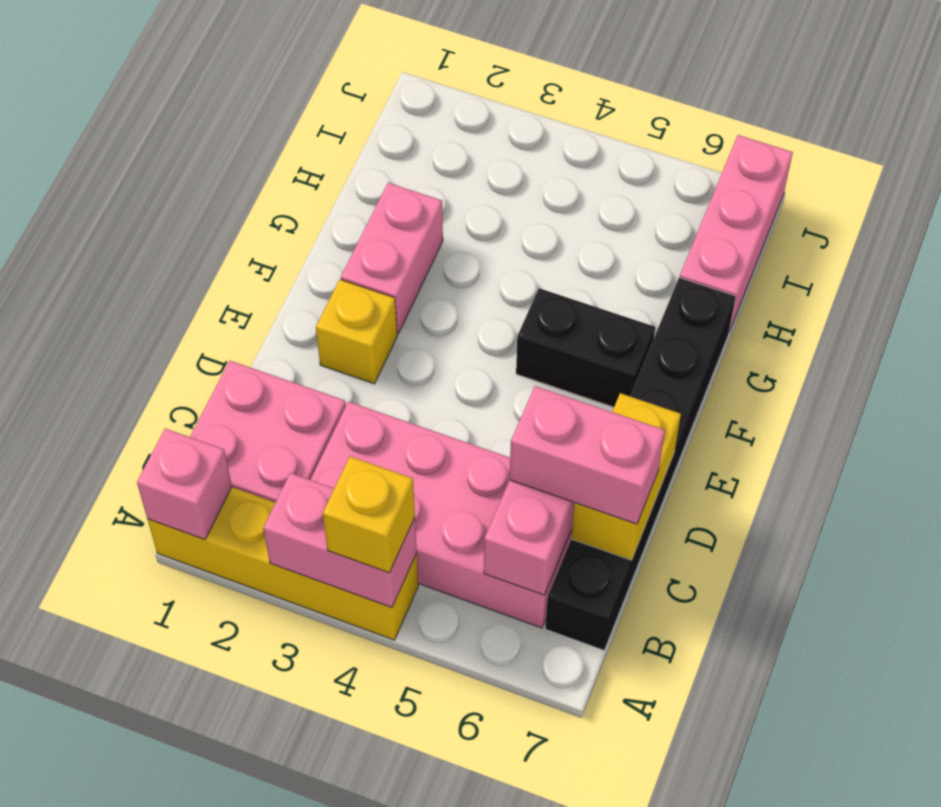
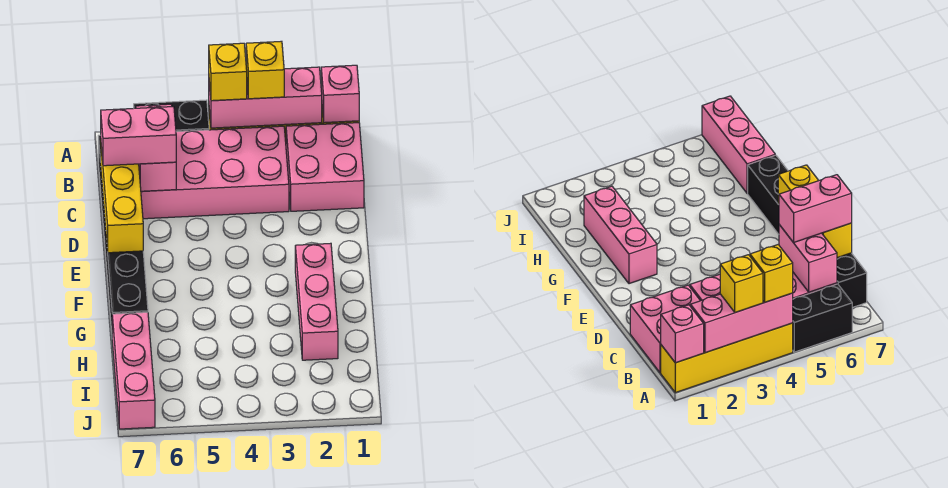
pink 1x2 brick [263,473,417,608] -> pink 1x3 brick [209,67,322,128]
yellow 1x2 brick [571,393,681,560] -> yellow 1x3 brick [101,148,143,253]
yellow 1x1 brick [316,279,397,384] -> yellow 1x1 brick moved to [246,41,284,99]
pink 1x2 brick [341,183,443,334] -> pink 1x3 brick [295,243,338,360]
black 1x2 brick [516,288,655,407] -> black 1x2 brick moved to [134,100,209,132]

